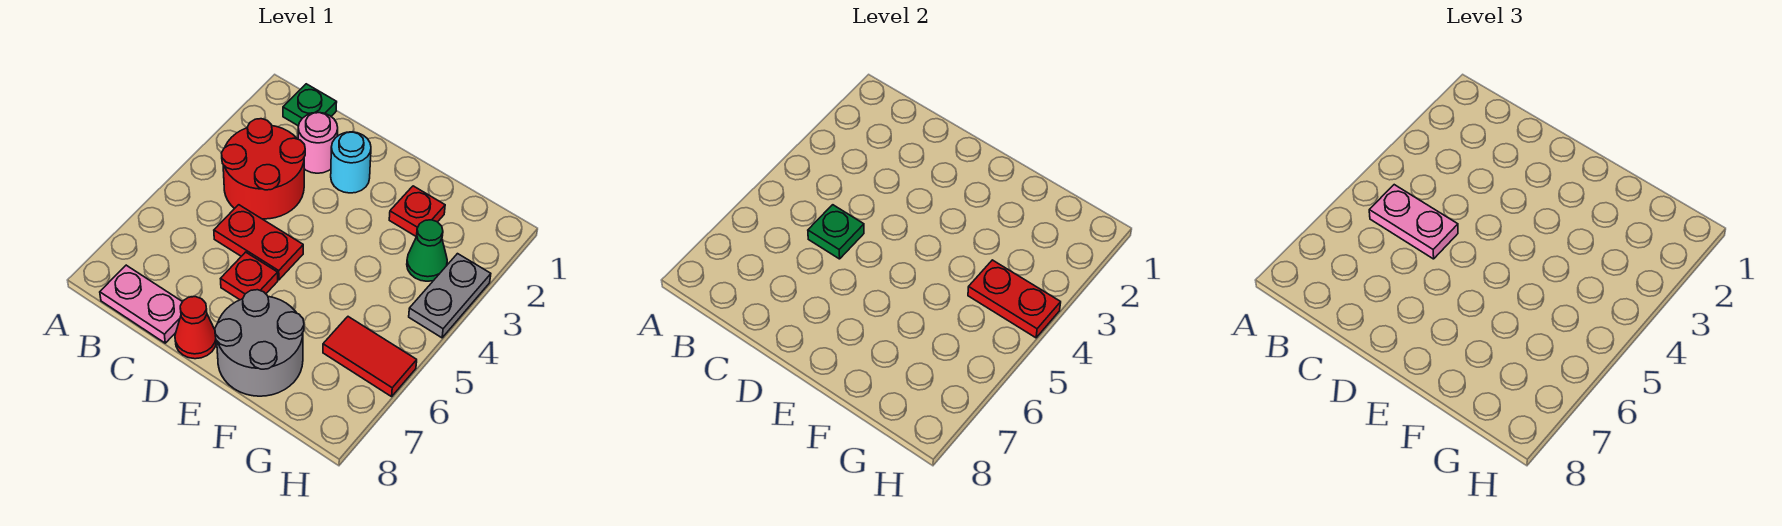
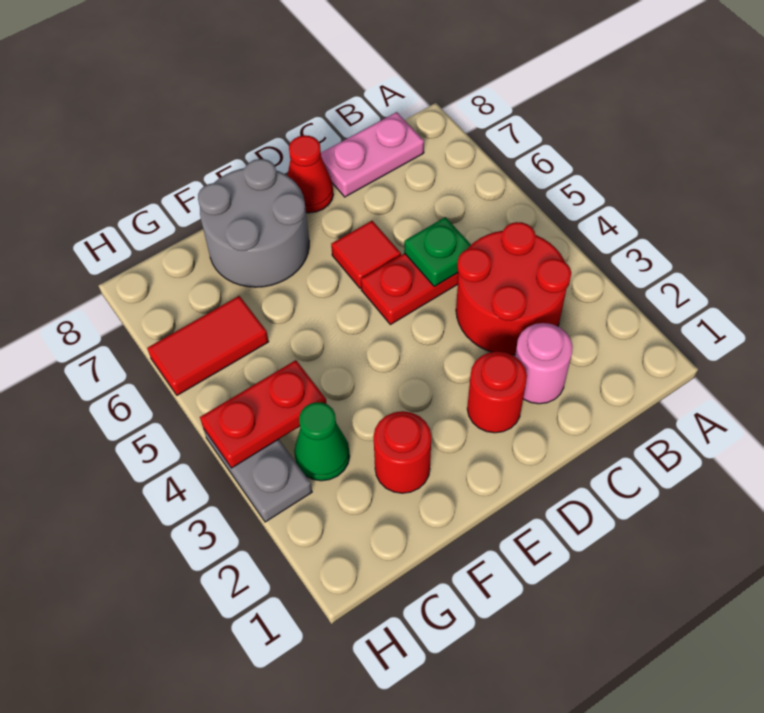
green 1x1 plate [283,84,337,126] -> none
pink 1x2 plate [1369,185,1458,259] -> none
cyan 1x1 round brick [331,132,371,193] -> red 1x1 round brick [467,352,527,433]
red 1x1 plate [221,252,278,300] -> red 1x1 tile [331,221,401,288]
red 1x1 plate [389,186,445,237] -> red 1x1 round brick [373,411,431,493]

